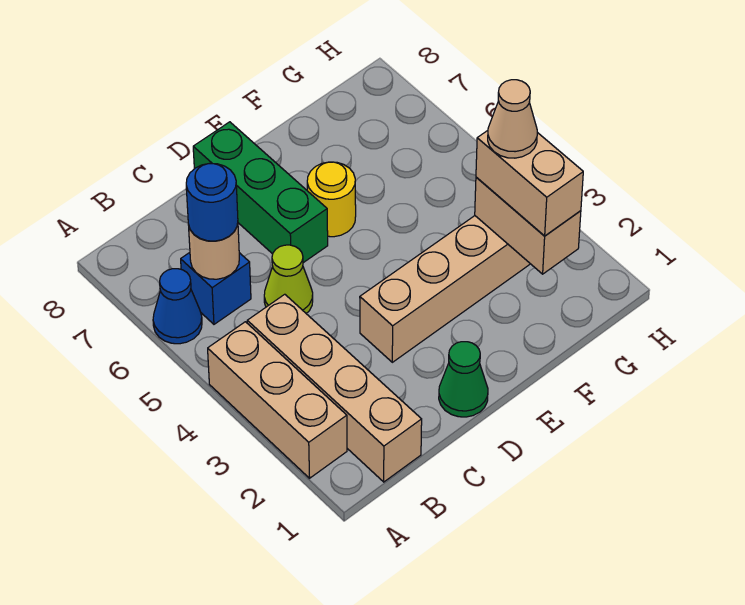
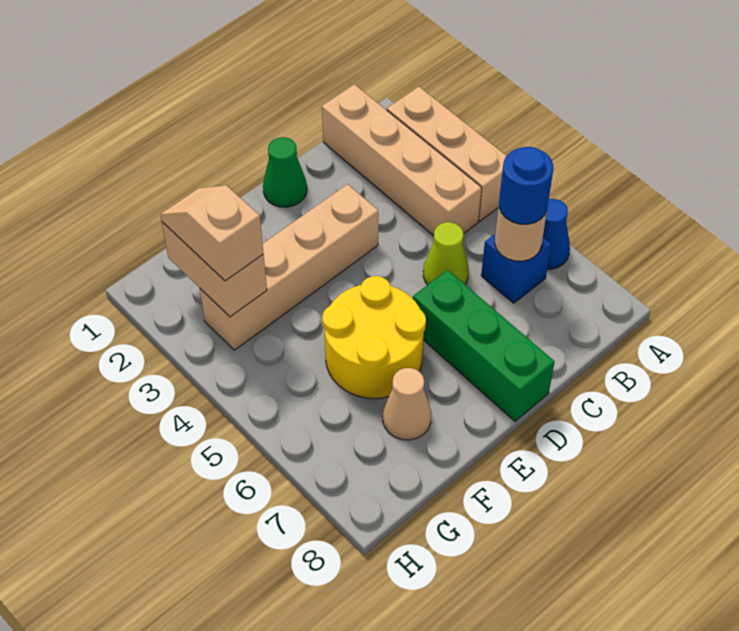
yellow 1x1 round brick [307,162,356,237] -> yellow 2x2 round brick [322,276,426,398]
tan 1x2 brick [476,131,583,236] -> tan 1x2 slope [160,185,264,281]
tan 1x1 cone [488,80,537,158] -> tan 1x1 cone moved to [383,368,431,440]

